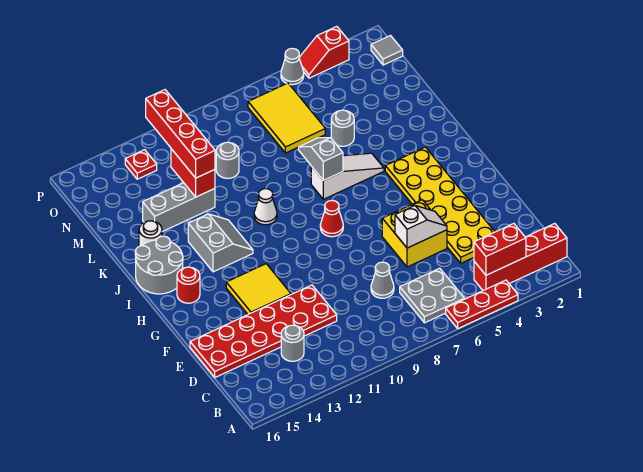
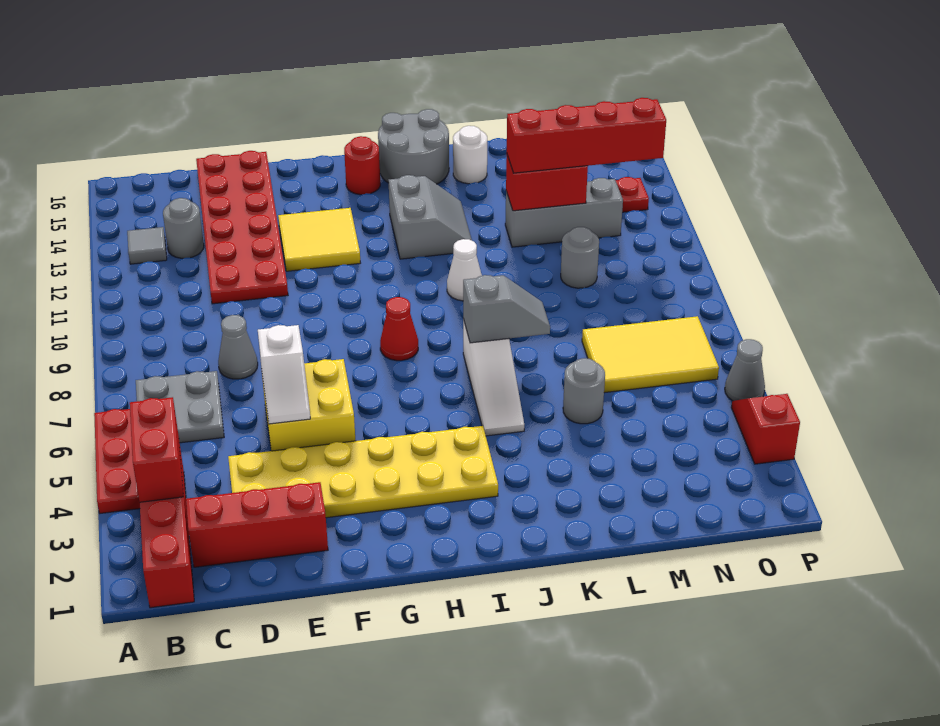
none -> red 1x3 brick [186,482,328,567]
grey 2x2 slope [188,214,253,272] -> grey 2x2 slope turned to [389,175,472,259]
grey 1x3 brick [143,183,215,232] -> grey 1x3 brick turned to [505,178,623,247]
grey 1x1 tile [371,36,403,65] -> grey 1x1 tile moved to [127,227,167,264]

